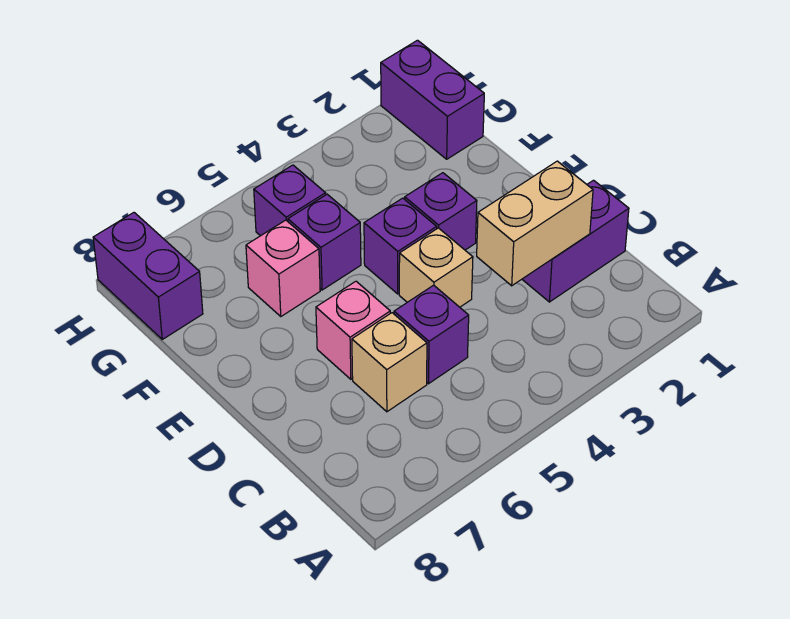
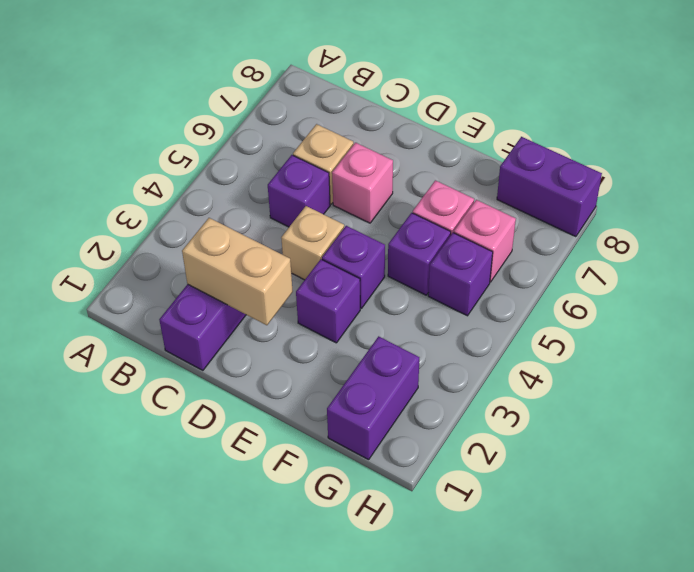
tan 1x2 brick [477,161,593,286] -> tan 1x2 brick turned to [182,218,293,325]
purple 1x2 brick [381,40,484,159] -> purple 1x2 brick turned to [327,336,419,460]
none -> pink 1x1 brick [454,200,516,282]

